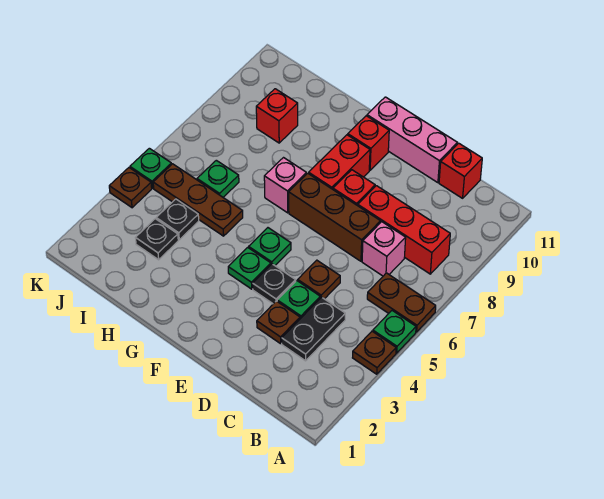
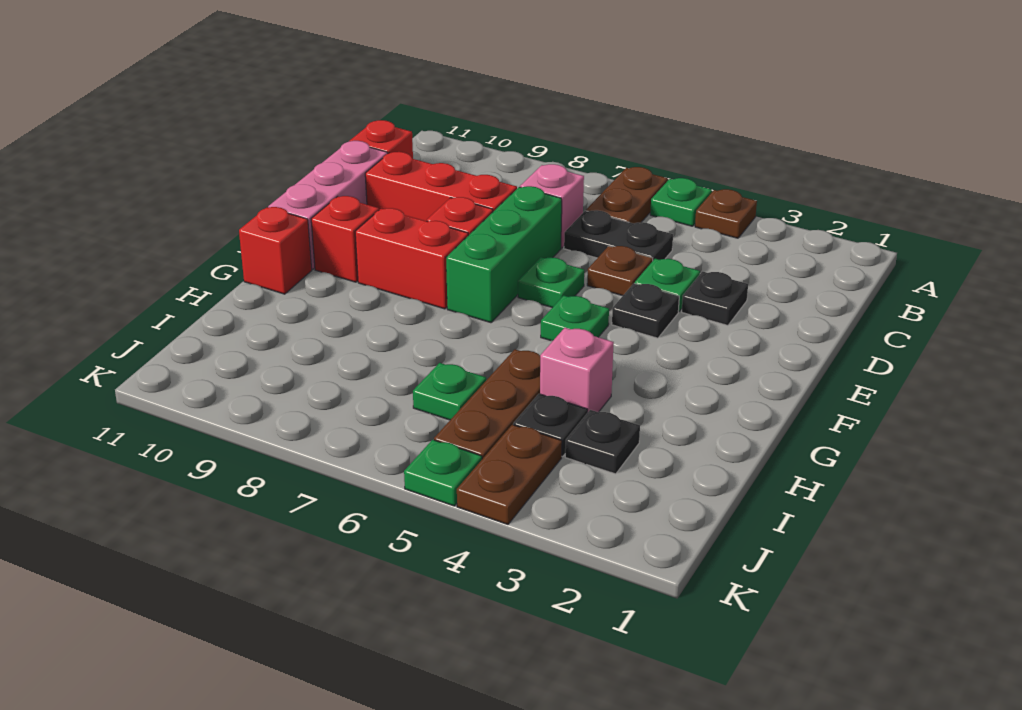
red 1x3 brick [358,186,450,274] -> red 1x3 brick turned to [365,152,517,221]
black 1x2 plate [282,297,345,361] -> black 1x2 plate moved to [564,210,673,260]
brown 1x1 plate [257,301,300,344] -> black 1x1 plate [682,272,748,325]
brown 1x3 brick [289,173,380,261] -> green 1x3 brick [446,186,562,323]
green 1x1 plate [228,247,271,289] -> green 1x1 plate moved to [518,257,584,308]
pink 1x1 brick [264,158,306,213] -> pink 1x1 brick moved to [540,328,614,413]
red 1x1 brick [256,89,298,143] -> red 1x1 brick moved to [239,207,312,294]
brown 1x1 plate [109,168,152,208] -> brown 1x2 plate [457,425,562,524]

